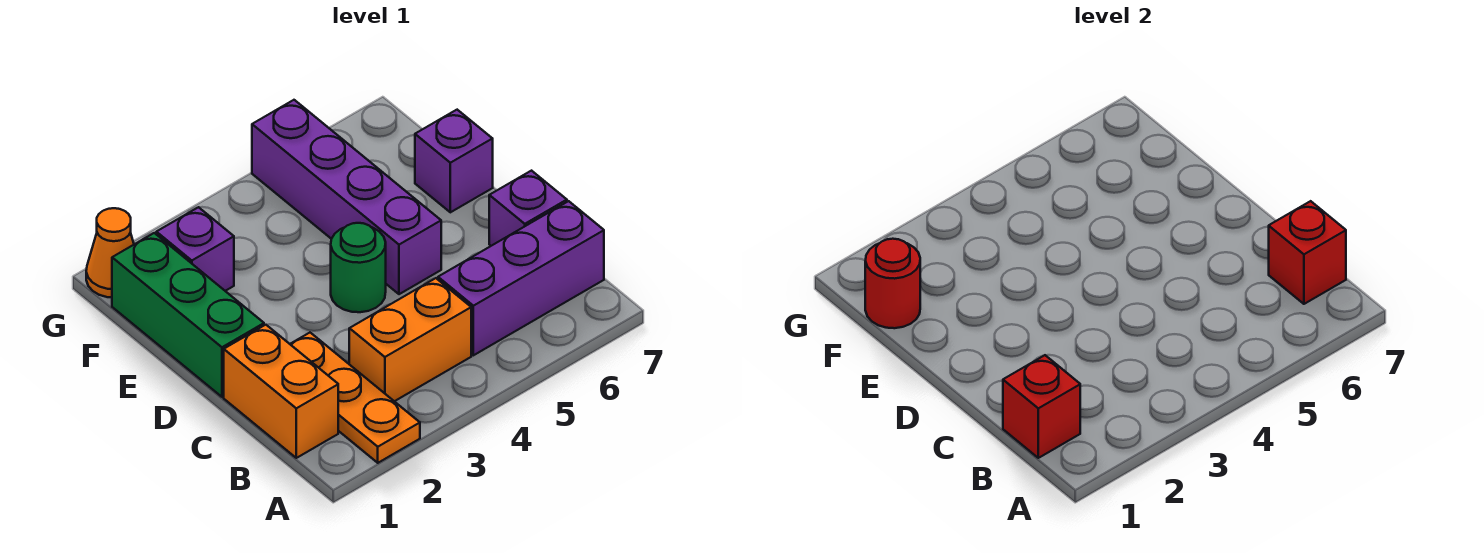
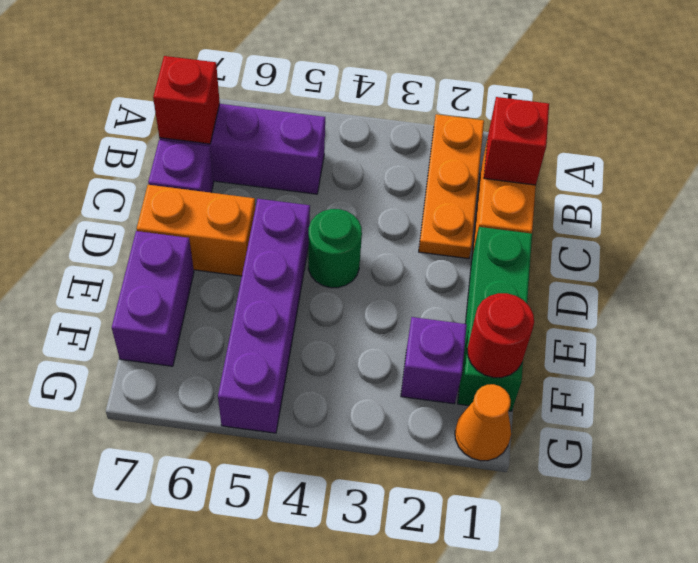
orange 1x2 brick [349,278,471,401] -> orange 1x2 brick moved to [137,185,255,276]
purple 1x1 brick [415,110,493,212] -> purple 1x2 brick [112,231,194,366]

